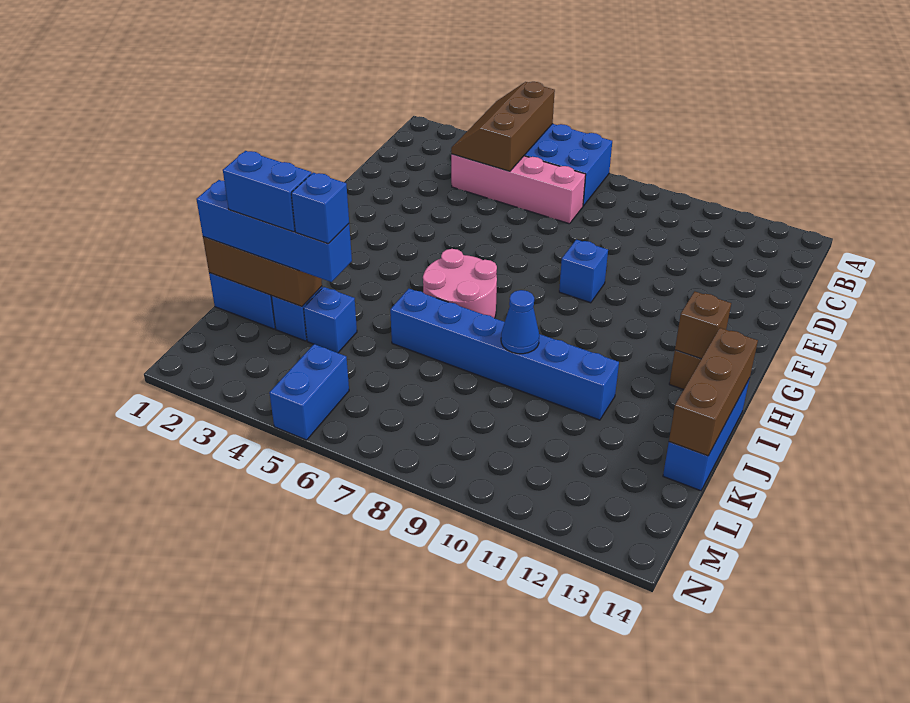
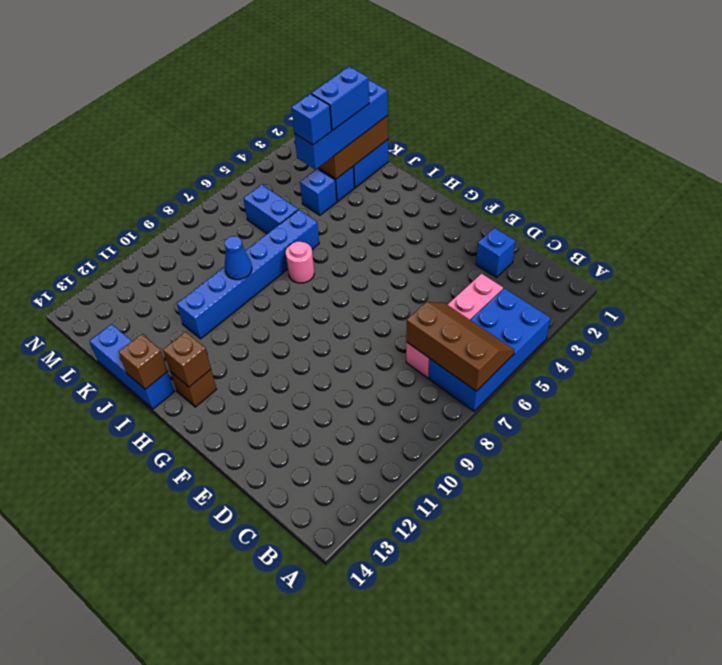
brown 2x3 slope [451,82,555,171] -> brown 2x3 slope moved to [406,302,515,391]
blue 1x1 brick [559,240,608,303] -> blue 1x1 brick moved to [476,228,516,277]
pink 2x2 round brick [423,249,497,318] -> pink 1x1 round brick [286,241,314,283]
brown 1x3 brick [669,328,758,456] -> brown 1x1 brick [119,334,168,389]
blue 1x2 brick [269,344,349,440] -> blue 1x2 brick moved to [243,185,298,234]

